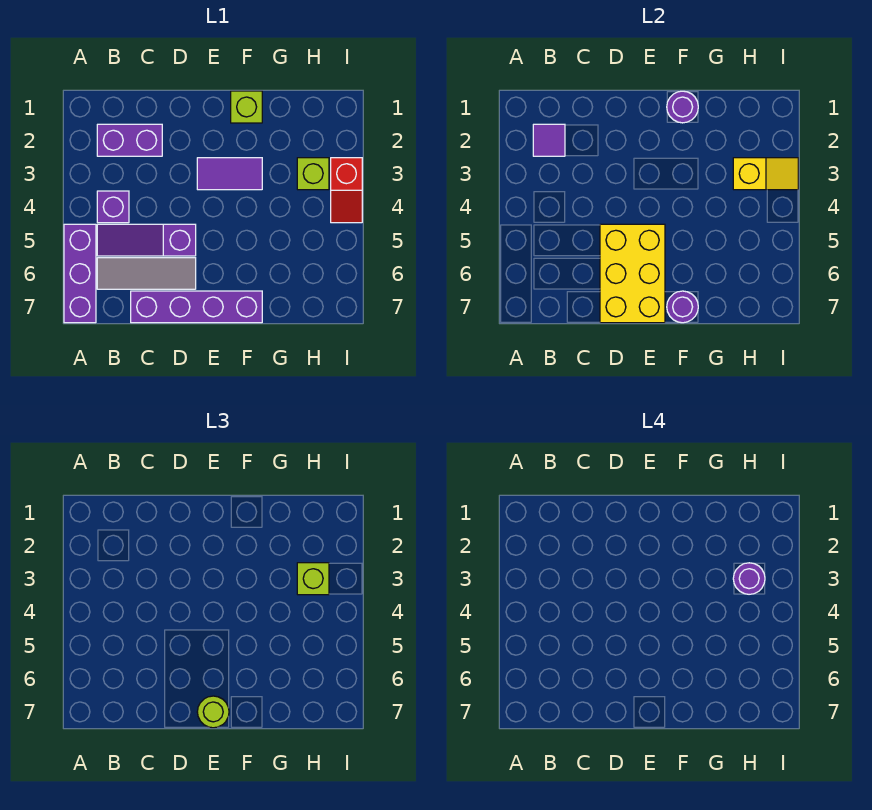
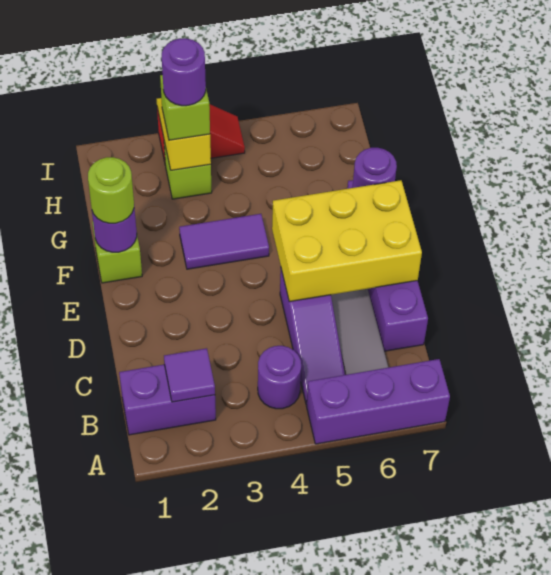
purple 1x2 brick [97,124,162,156] -> purple 1x2 brick turned to [119,365,216,435]
purple 1x1 brick [97,191,129,223] -> purple 1x1 round brick [258,346,301,409]
purple 1x2 tile [197,158,262,190] -> purple 1x2 tile turned to [179,214,269,269]
lime 1x1 round brick [197,696,229,728] -> lime 1x1 round brick moved to [88,157,134,223]

